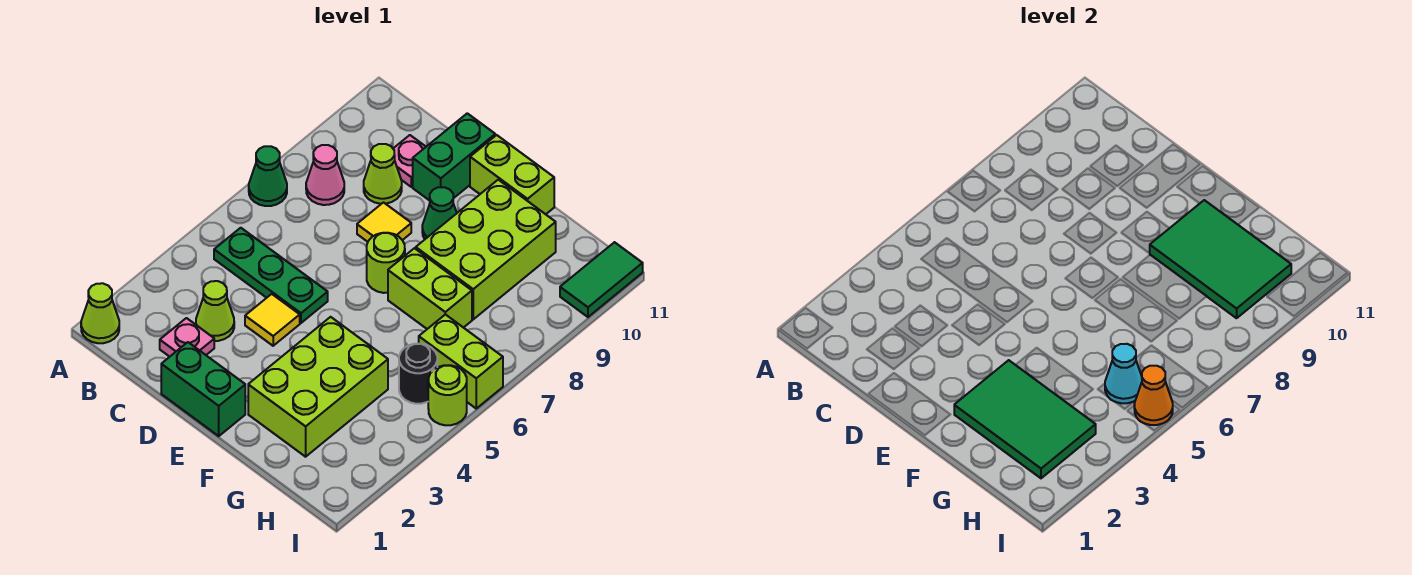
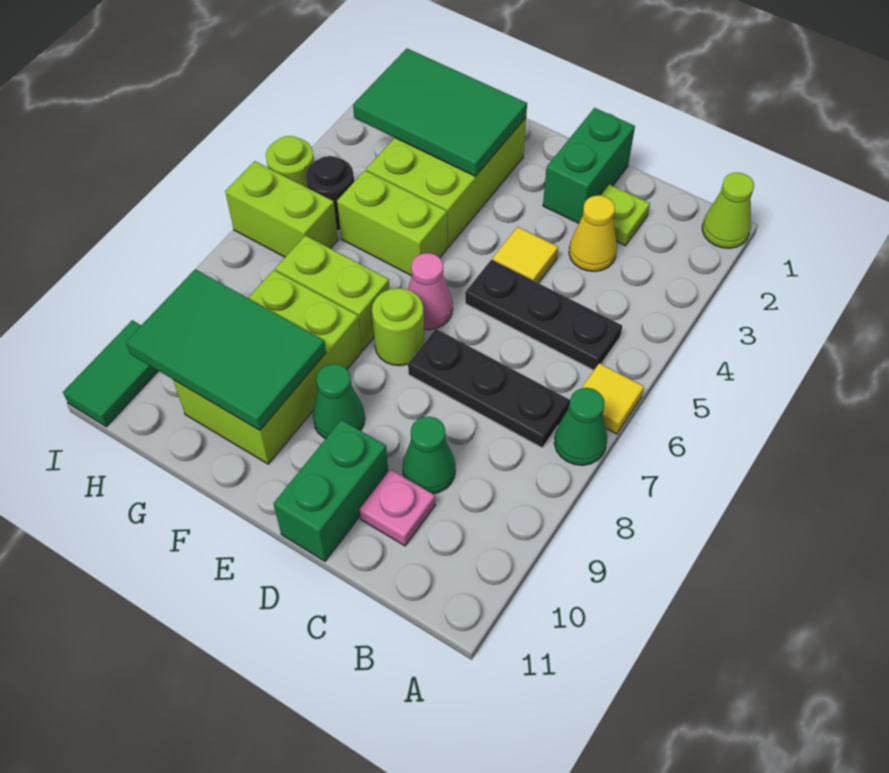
green 1x3 plate [214,228,328,323] -> black 1x3 plate [465,260,622,370]
none -> black 1x3 plate [408,329,570,448]
pink 1x1 cone [306,145,344,205] -> pink 1x1 cone moved to [408,253,453,330]
pink 1x1 plate [160,318,214,357] -> lime 1x1 plate [601,184,650,246]
lime 1x1 cone [196,281,234,341] -> yellow 1x1 cone [569,195,617,271]
lime 1x1 cone [364,144,402,204] -> green 1x1 cone [403,417,455,494]
green 1x2 brick [161,342,245,436] -> green 1x2 brick turned to [543,108,635,223]
yellow 1x1 tile [357,203,411,242] -> yellow 1x1 tile moved to [582,363,644,434]
lime 1x2 brick [470,135,554,214] -> lime 1x2 brick moved to [337,170,447,276]
cyan 1x1 cone [1105,344,1142,403] -> none
orange 1x1 cone [1134,366,1173,425] -> none

